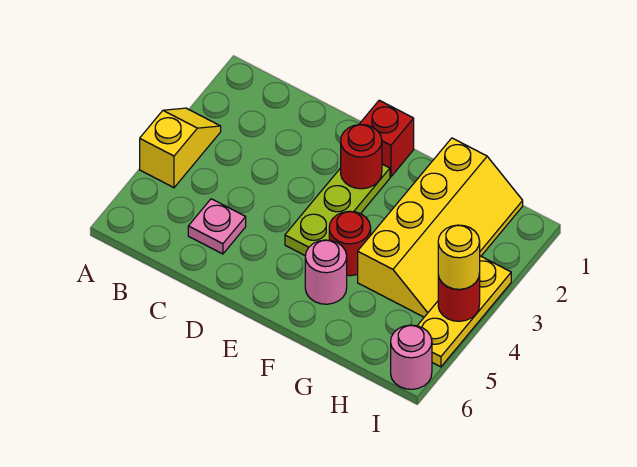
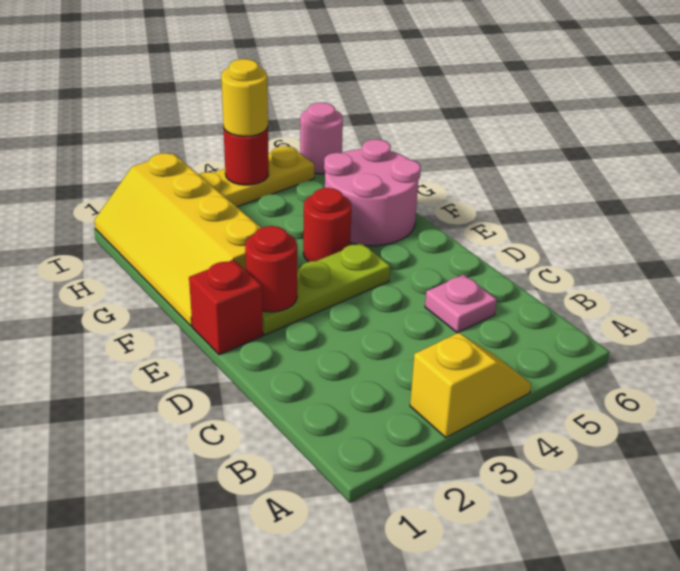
yellow 1x2 slope [140,108,221,188] -> yellow 1x2 slope turned to [410,333,531,438]
pink 1x1 round brick [305,240,347,304] -> pink 2x2 round brick [324,139,421,246]
yellow 2x4 slope [358,138,523,317] -> yellow 2x4 slope turned to [94,153,261,326]

